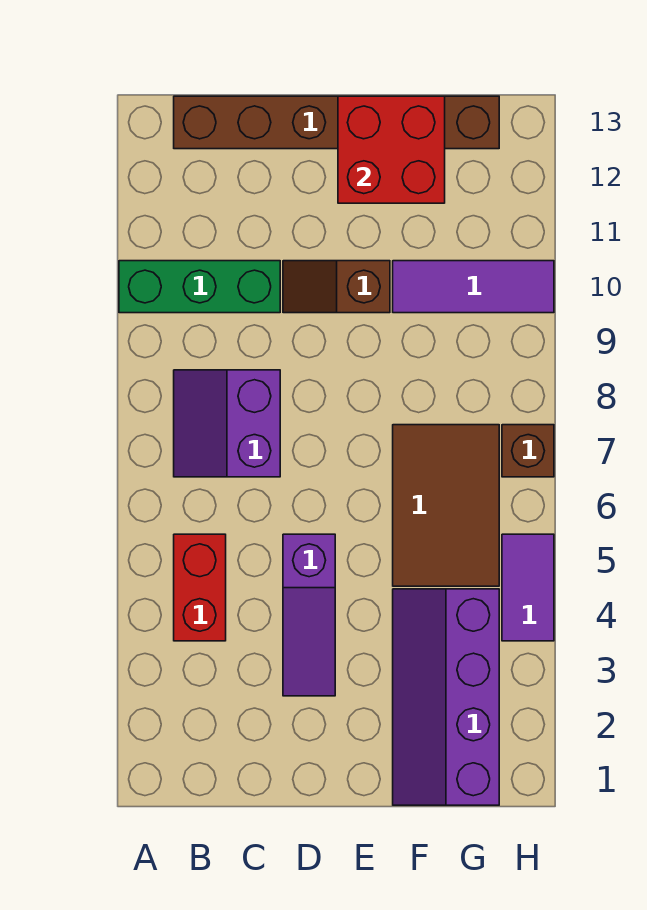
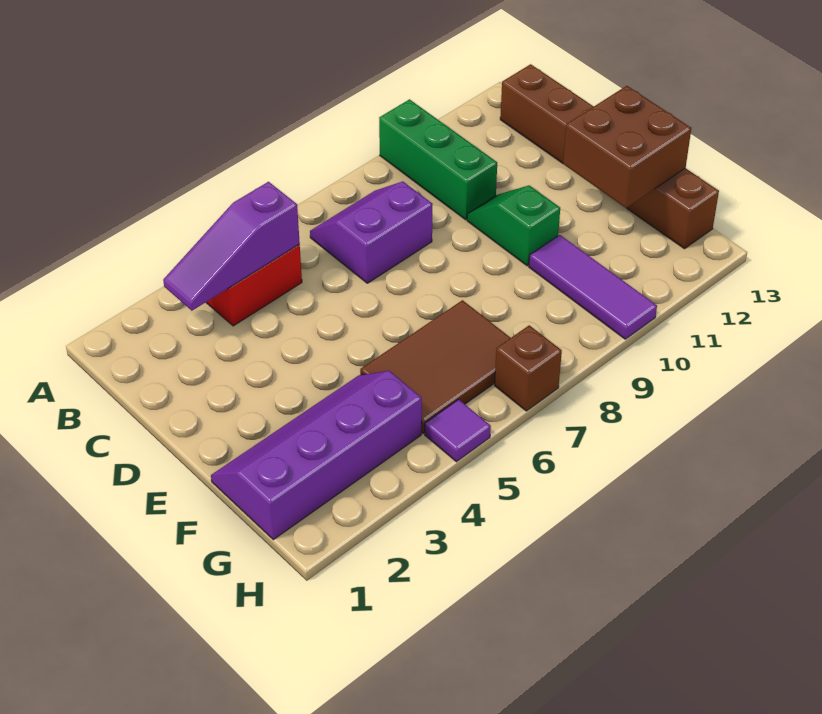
purple 1x3 slope [283,534,335,696] -> purple 1x3 slope moved to [163,182,300,311]
brown 1x2 slope [283,261,390,313] -> green 1x2 slope [467,185,560,266]
red 2x2 brick [338,96,445,203] -> brown 2x2 brick [563,86,691,208]
purple 1x2 tile [502,534,554,641] -> purple 1x1 tile [425,399,491,462]

